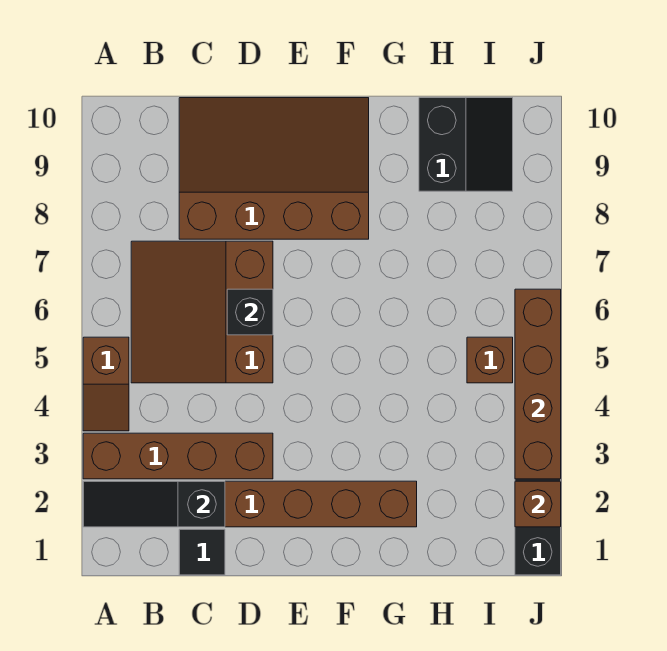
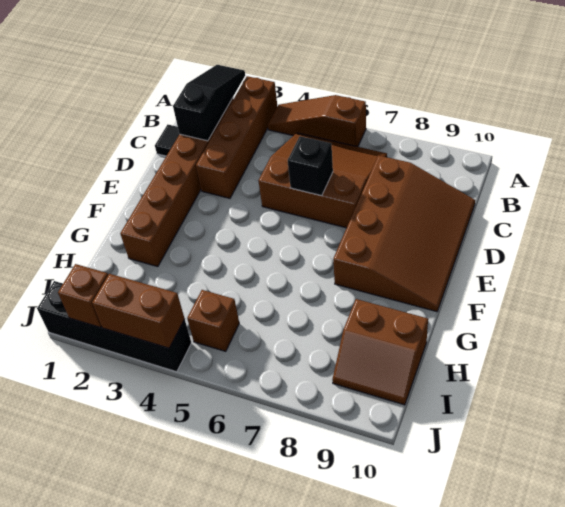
brown 1x2 slope [83,337,129,431] -> brown 1x3 slope [268,95,366,147]
black 2x2 slope [419,98,513,191] -> brown 2x2 slope [332,299,428,405]
brown 1x4 brick [515,289,561,479] -> brown 1x2 brick [92,274,185,348]

